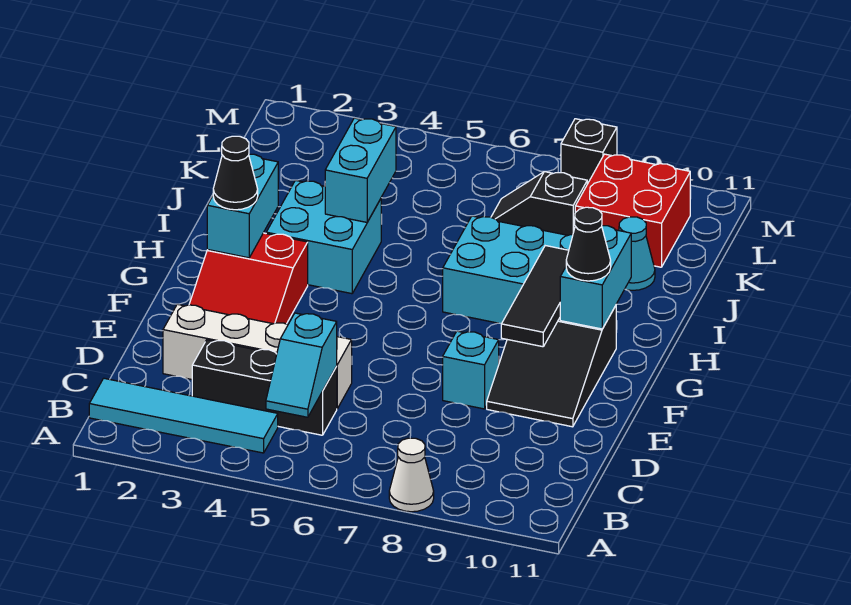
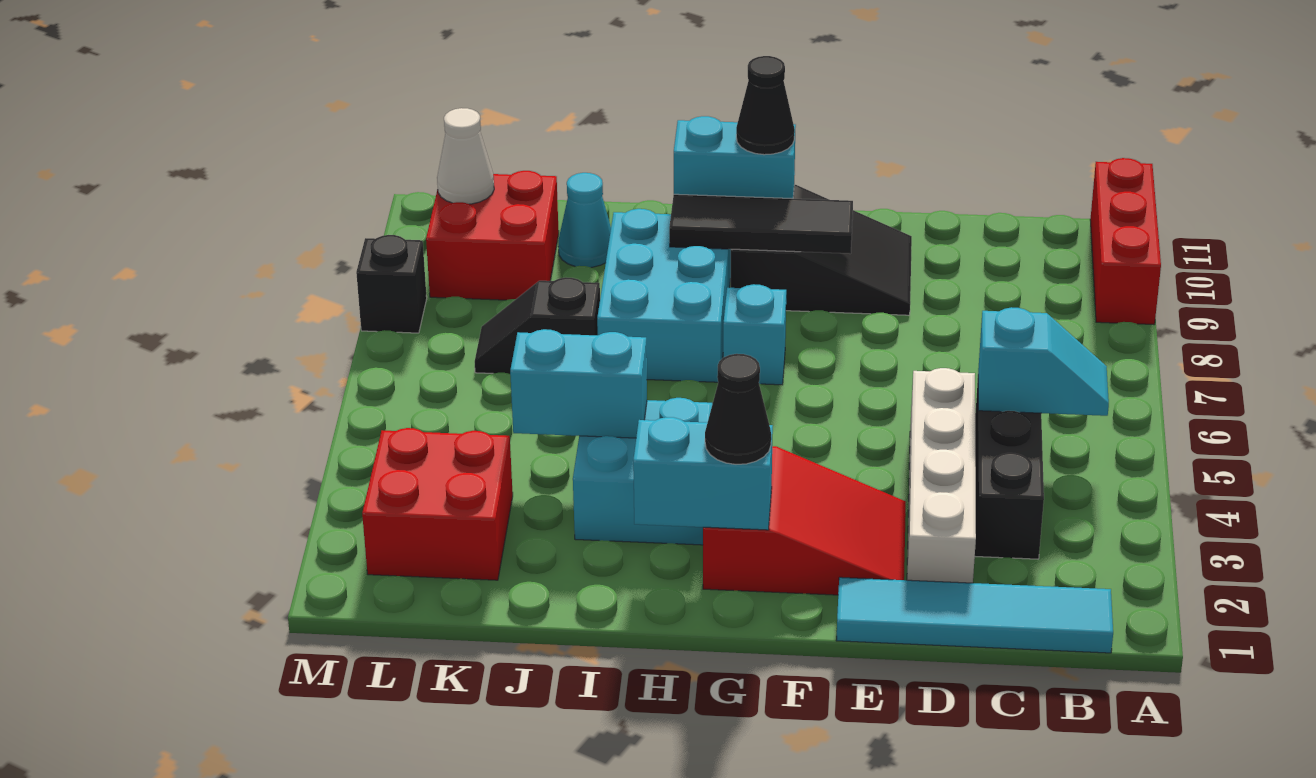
white 1x1 cone [389,438,434,512] -> white 1x1 cone moved to [437,108,494,204]
none -> red 1x3 brick [1090,158,1161,324]
cyan 1x4 tile [89,378,278,453] -> cyan 1x4 tile turned to [836,577,1113,653]
cyan 1x1 brick [443,331,499,409] -> cyan 1x1 brick moved to [723,284,786,385]
none -> red 2x2 brick [362,428,513,580]
black 1x2 slope [491,172,587,235] -> black 1x2 slope turned to [475,277,600,374]

